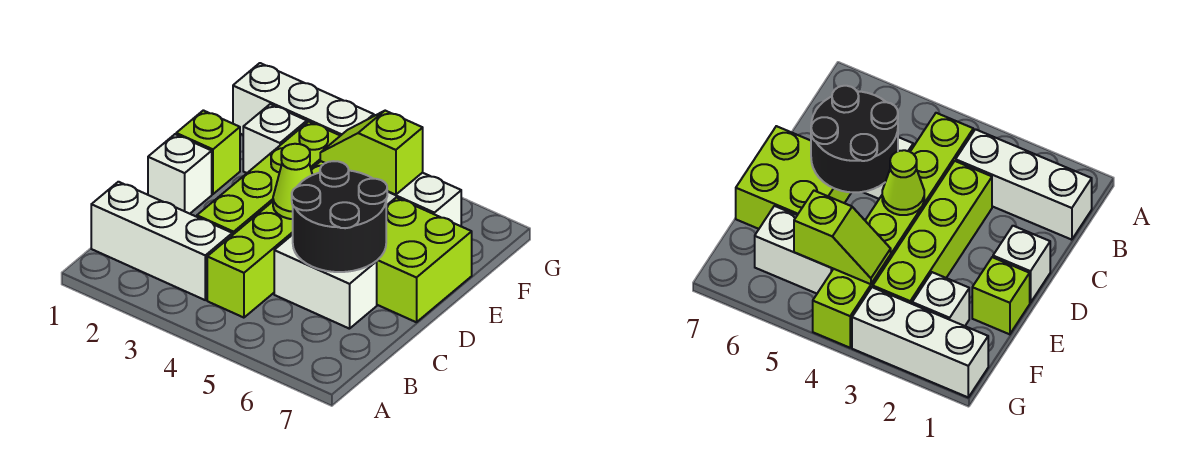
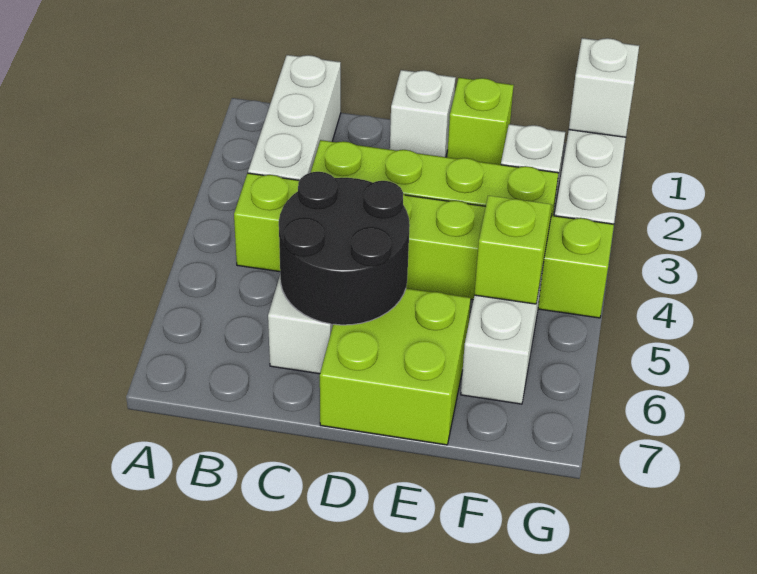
lime 1x1 cone [273,144,312,219] -> none
none -> white 1x1 brick [569,38,639,137]

